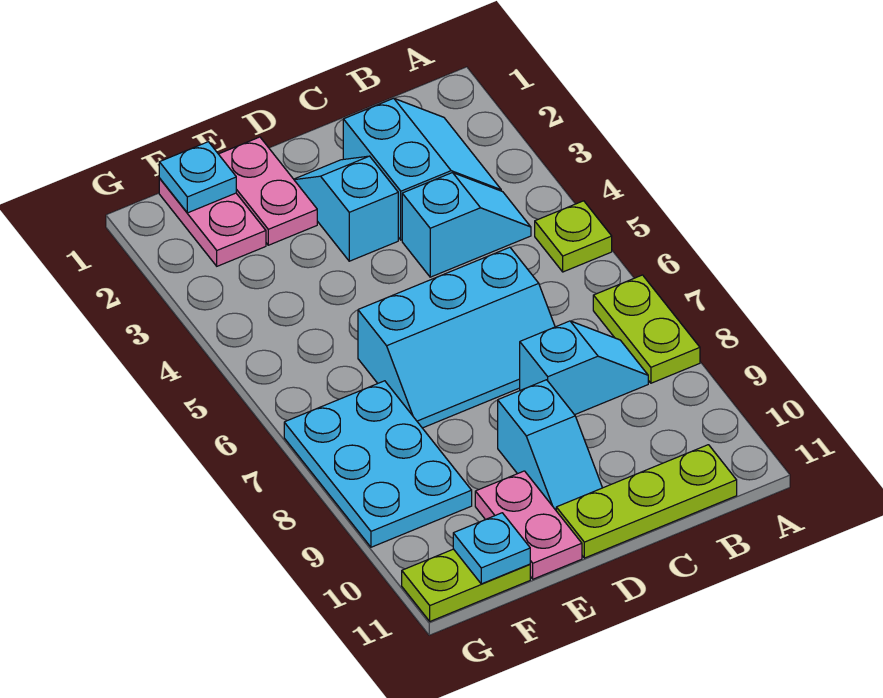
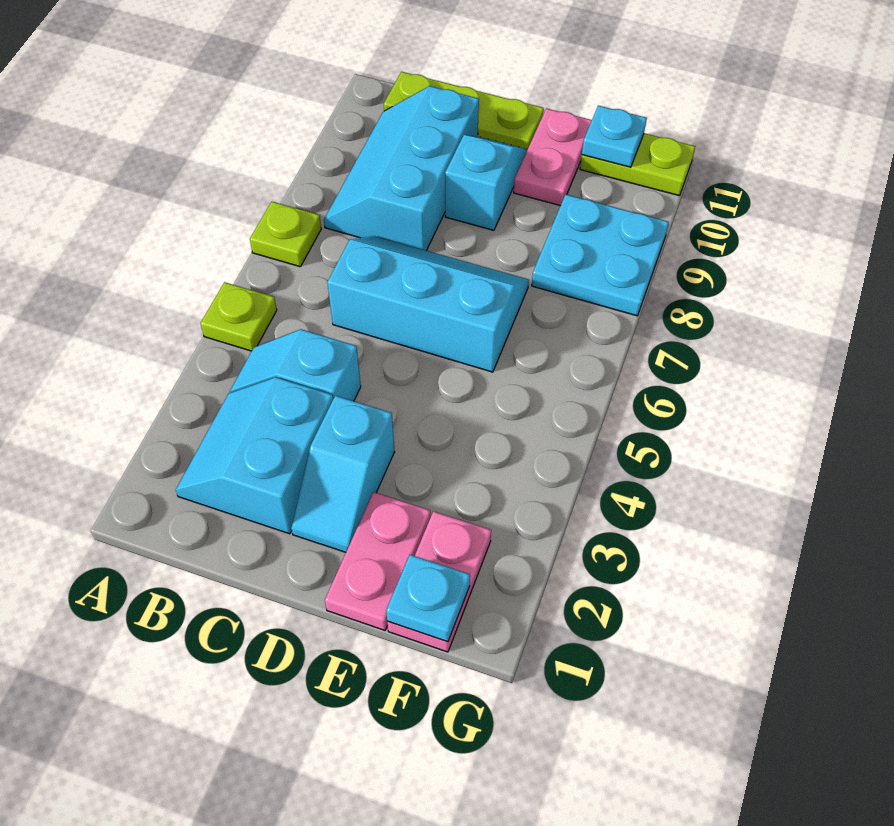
lime 1x2 plate [593,275,700,383] -> lime 1x1 plate [250,202,321,267]
cyan 1x2 slope [520,321,648,415] -> cyan 2x3 slope [324,86,479,251]
cyan 2x3 plate [284,381,472,547] -> cyan 2x2 plate [532,195,669,316]

